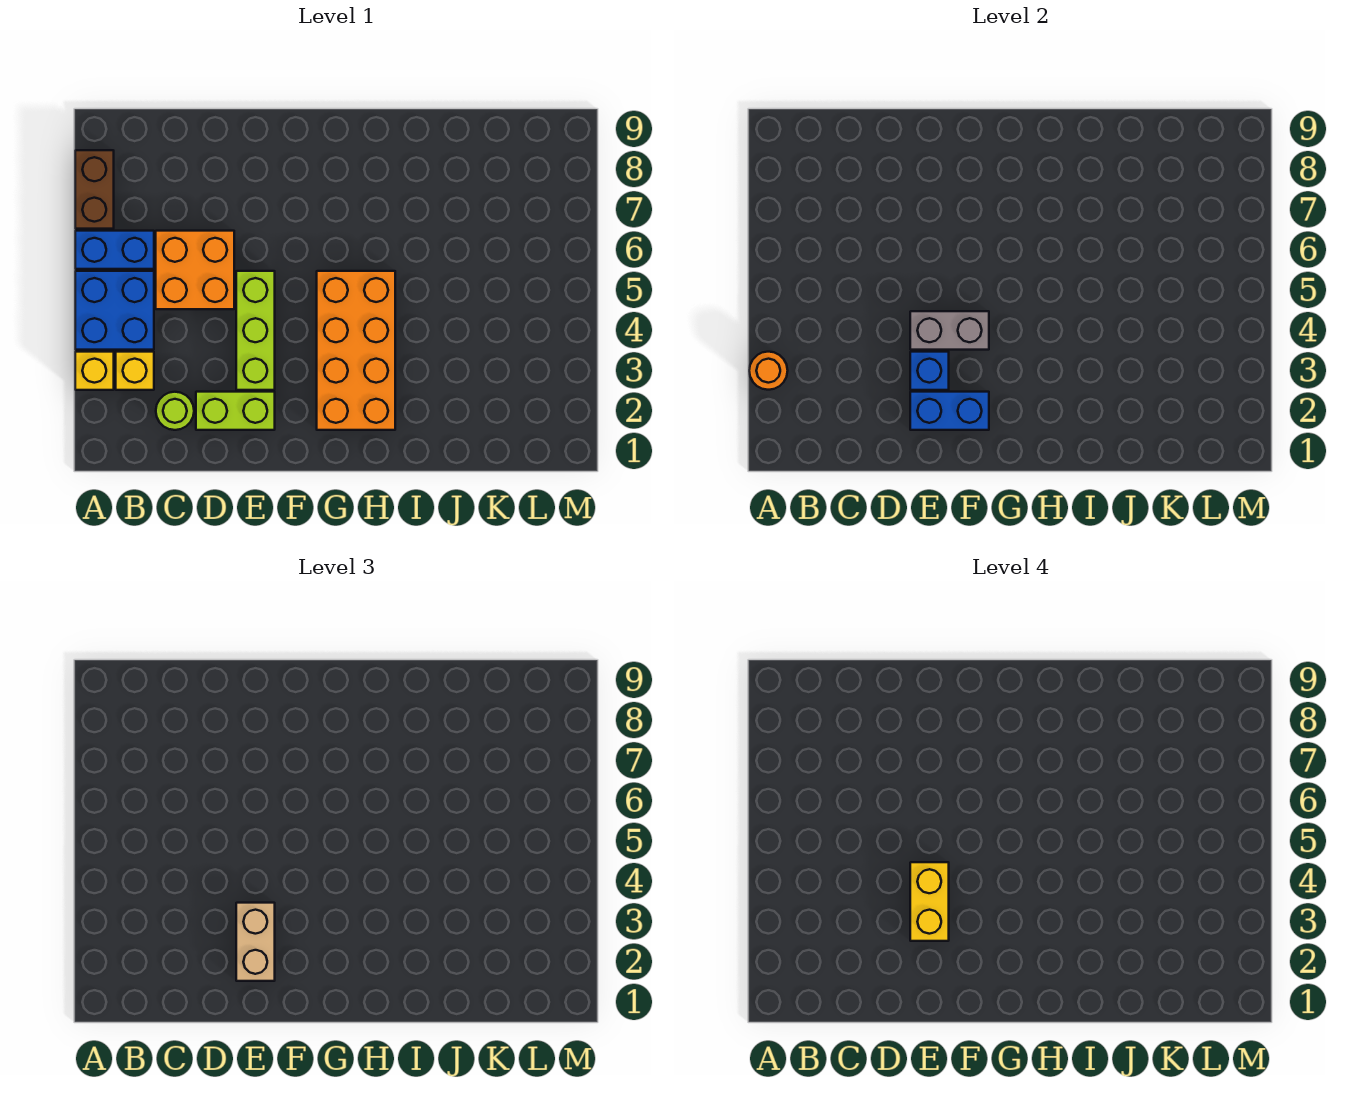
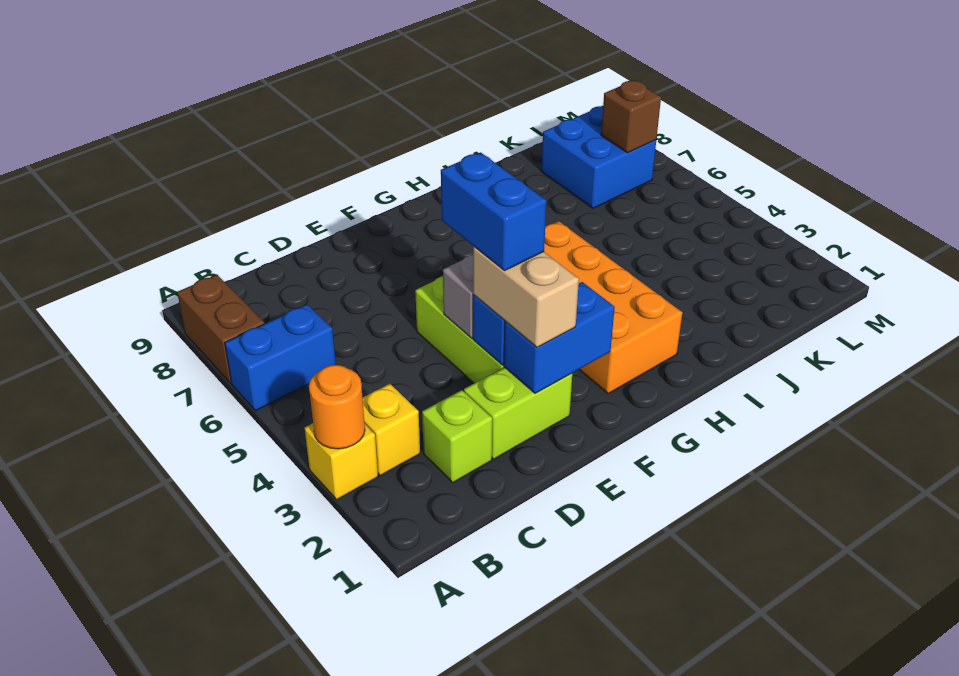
blue 2x2 brick [75,271,154,350] -> blue 2x2 brick moved to [541,106,656,208]
lime 1x1 round brick [156,392,194,430] -> lime 1x1 brick [422,390,492,482]
orange 2x2 brick [156,231,234,309] -> none
yellow 1x2 brick [910,862,949,941] -> blue 1x2 brick [441,152,546,271]
none -> brown 1x1 brick [601,81,661,153]

